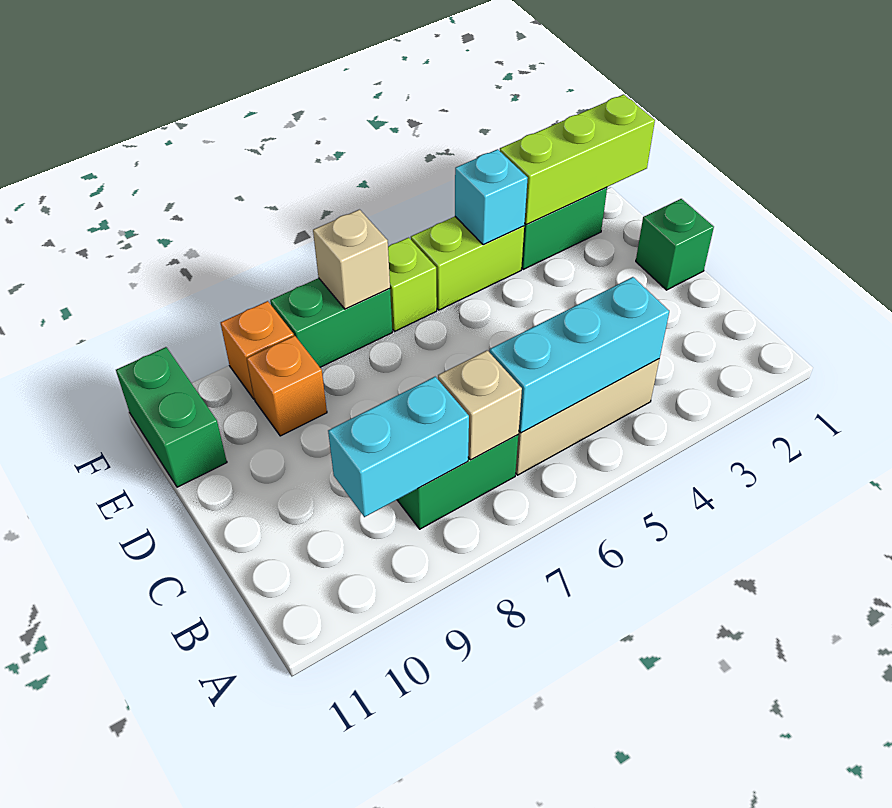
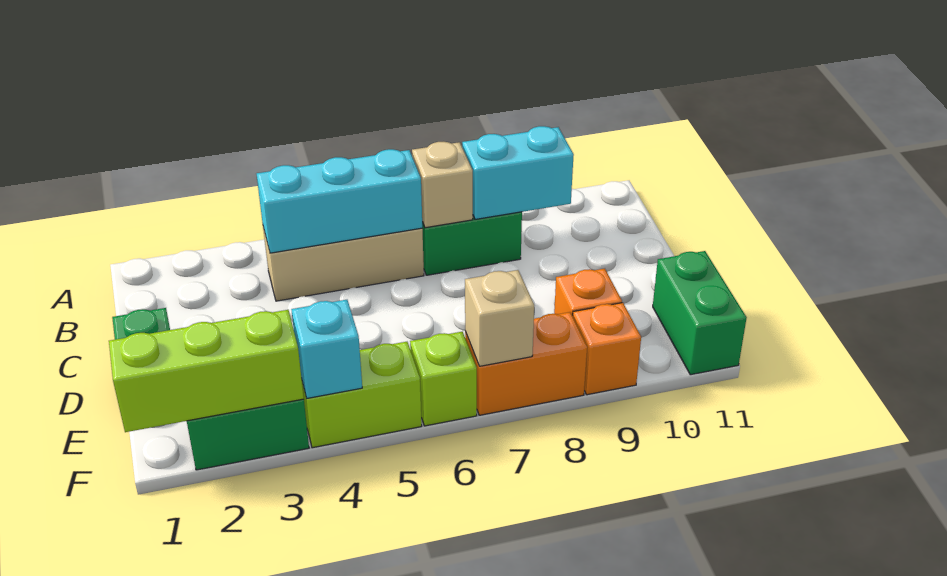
green 1x2 brick [270,278,392,367] -> orange 1x2 brick [465,312,587,415]

